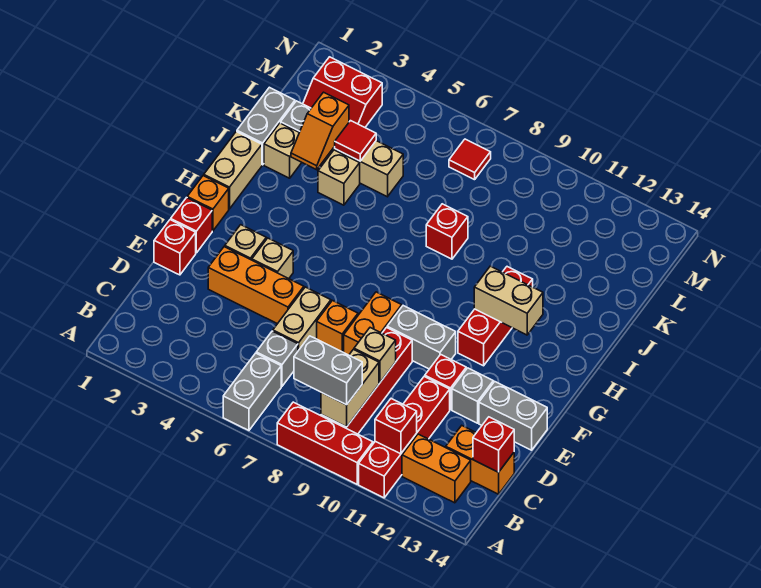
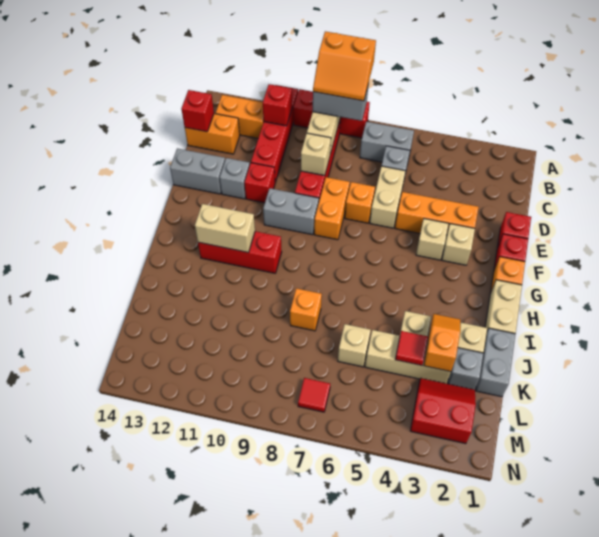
grey 1x2 brick [223,353,281,430] -> grey 1x2 brick turned to [360,122,414,162]
none -> orange 2x2 slope [313,31,376,101]
red 1x3 brick [458,267,533,366] -> red 1x3 brick turned to [198,231,282,273]
red 1x1 brick [426,204,468,259] -> orange 1x1 brick [290,288,322,331]
none -> tan 1x1 brick [338,324,371,367]

